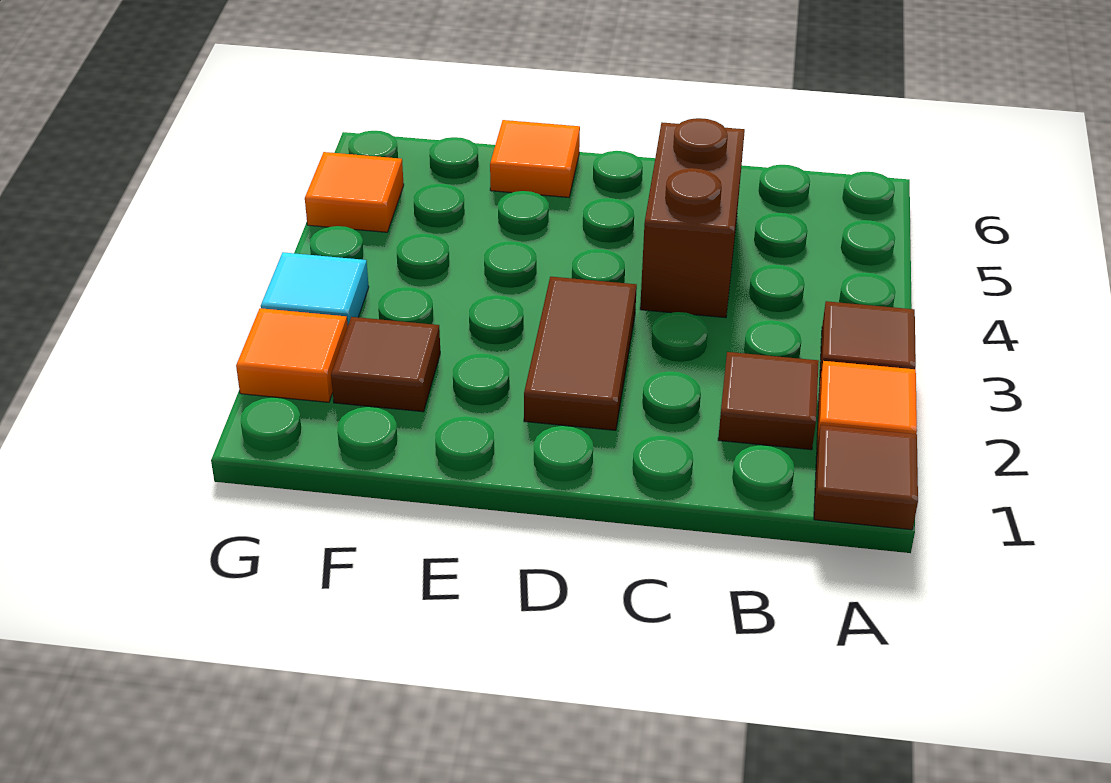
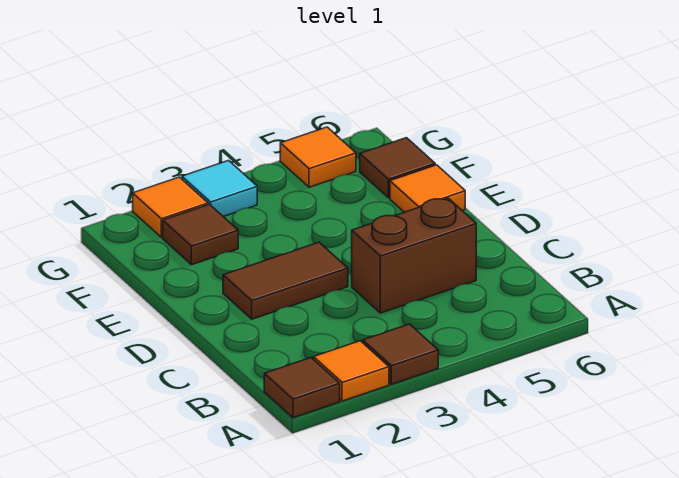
brown 1x1 tile [718,352,819,450] -> brown 1x1 tile moved to [360,138,435,198]

